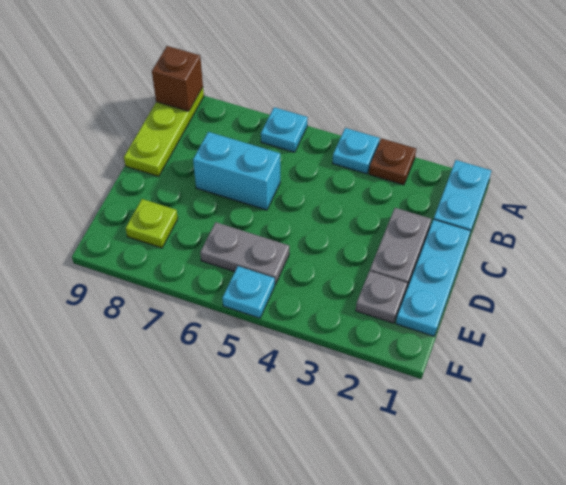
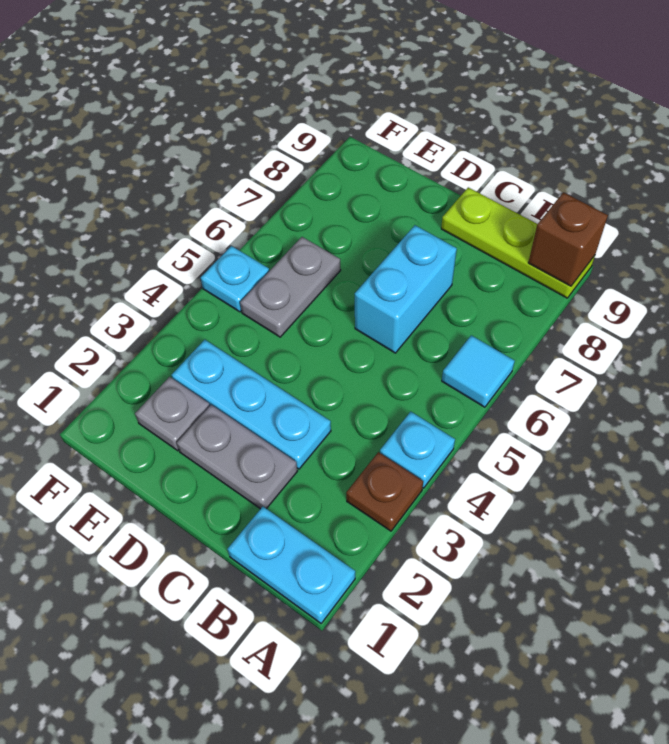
cyan 1x1 plate [261,107,308,152] -> cyan 1x1 tile [442,335,515,407]
cyan 1x3 plate [396,219,470,336] -> cyan 1x3 plate moved to [172,340,331,469]
lime 1x1 plate [126,199,178,248] -> none

